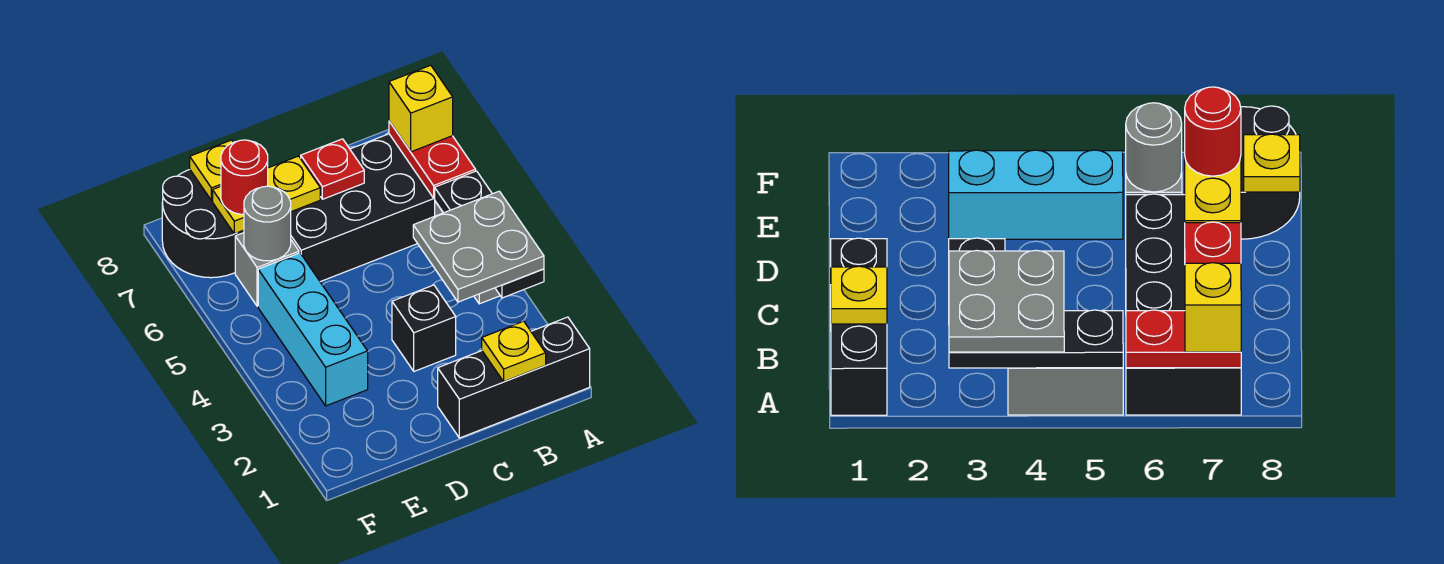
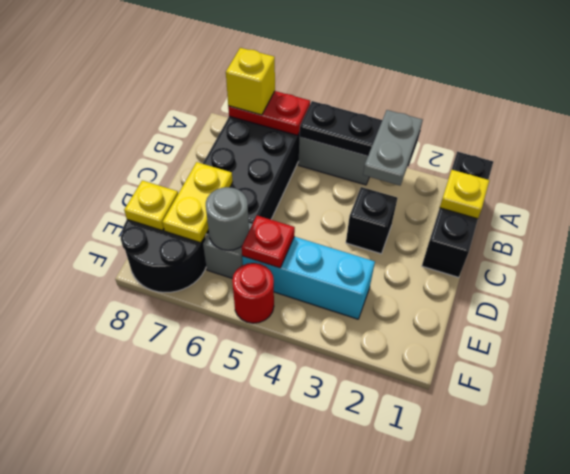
grey 2x2 plate [413,191,544,302] -> grey 1x2 plate [363,110,423,186]
red 1x1 plate [301,139,364,199] -> red 1x1 plate moved to [242,216,295,268]
red 1x1 round brick [221,140,268,214] -> red 1x1 round brick moved to [232,263,274,323]

